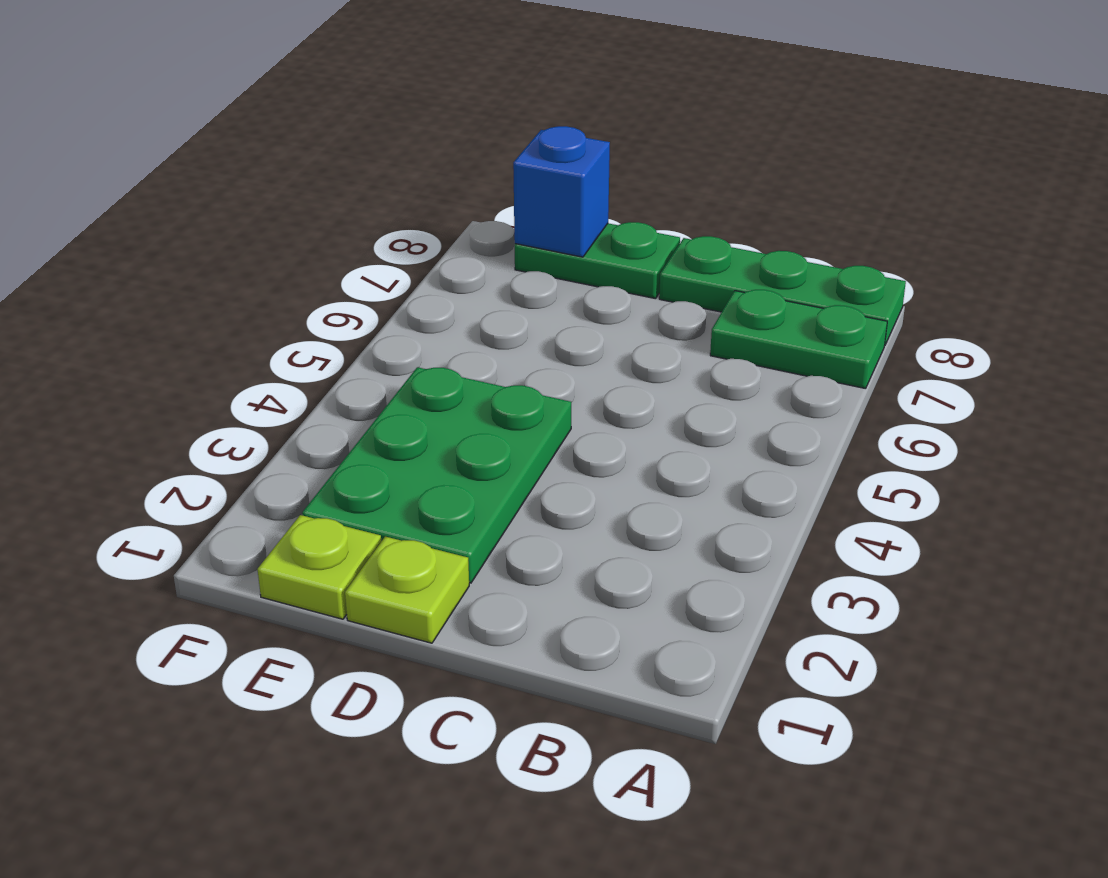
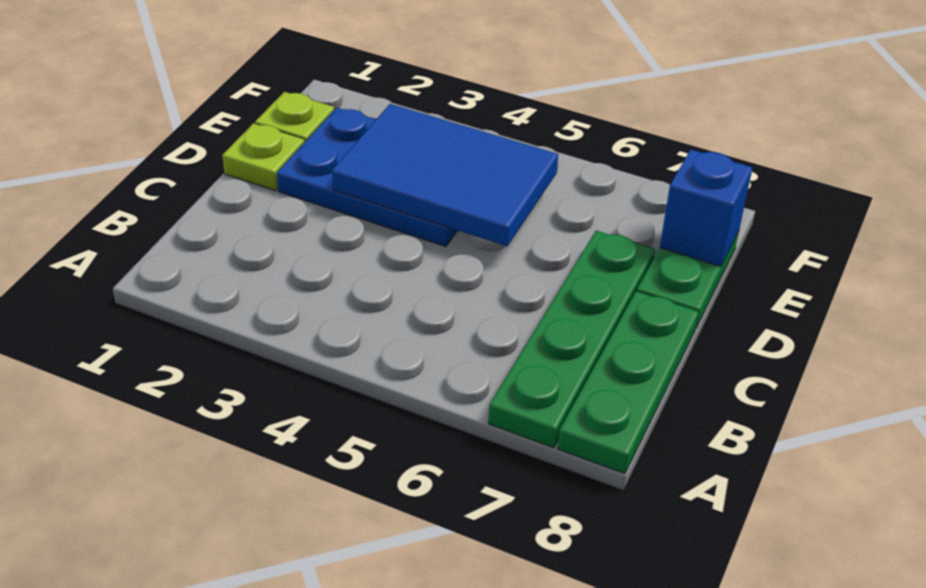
green 1x2 plate [710,290,887,389] -> green 1x4 plate [488,231,655,448]
green 2x3 plate [302,367,571,583] -> blue 2x3 plate [277,108,458,247]
none -> blue 2x3 tile [332,104,558,246]

